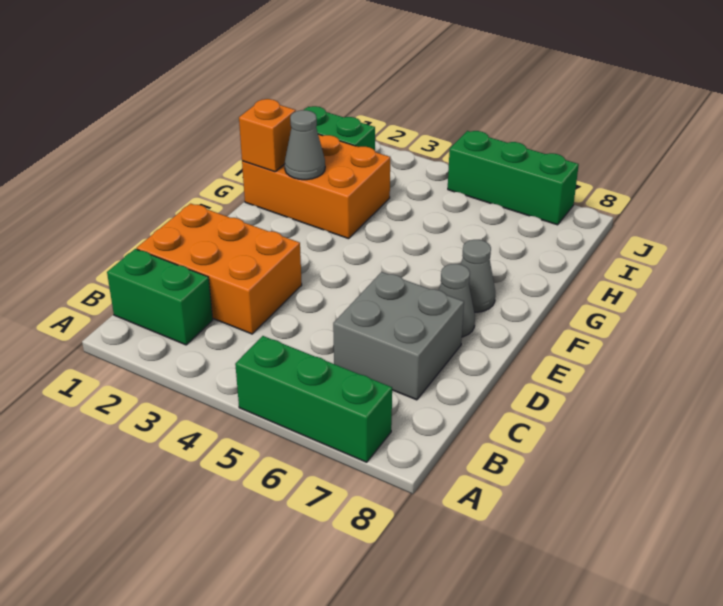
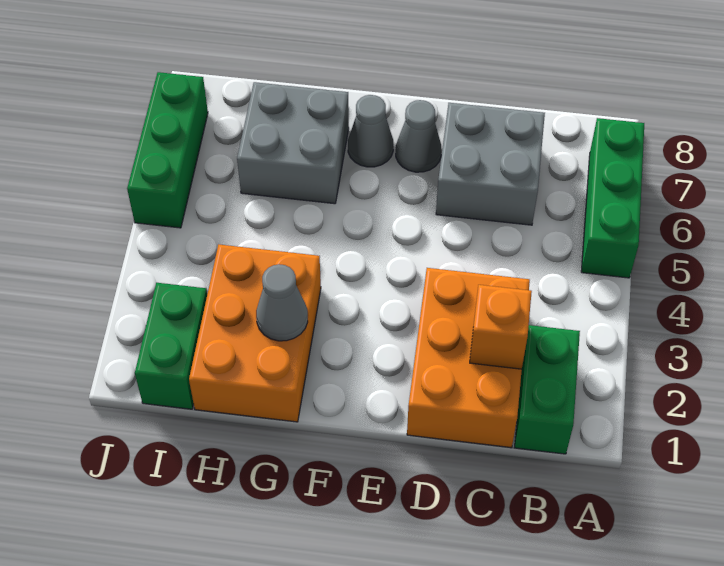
orange 1x1 brick [239,99,296,172] -> orange 1x1 brick moved to [470,285,532,369]
none -> grey 2x2 brick [237,82,349,204]

